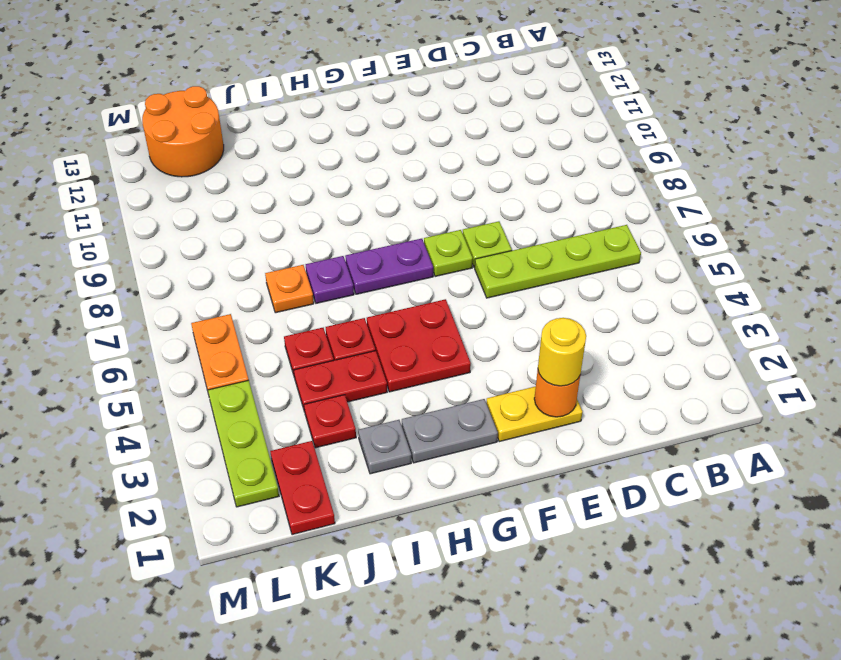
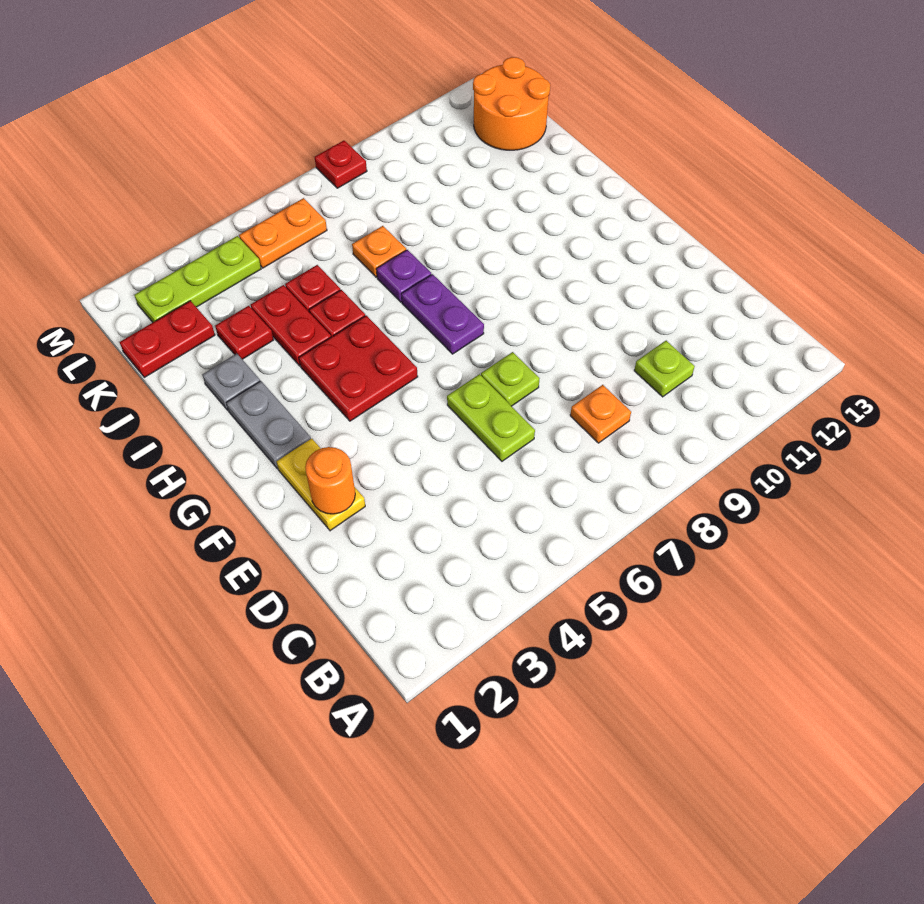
lime 1x4 plate [475,225,641,298] -> lime 1x2 plate [447,374,535,461]
none -> orange 1x1 plate [570,385,631,443]
yellow 1x1 round brick [538,318,586,386] -> none
lime 1x1 plate [424,230,473,277] -> lime 1x1 plate moved to [634,341,695,397]
none -> red 1x1 plate [315,141,367,188]

